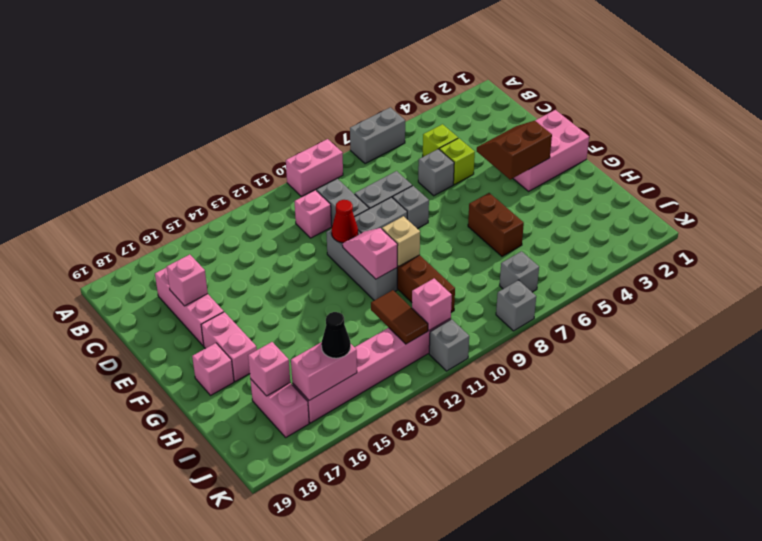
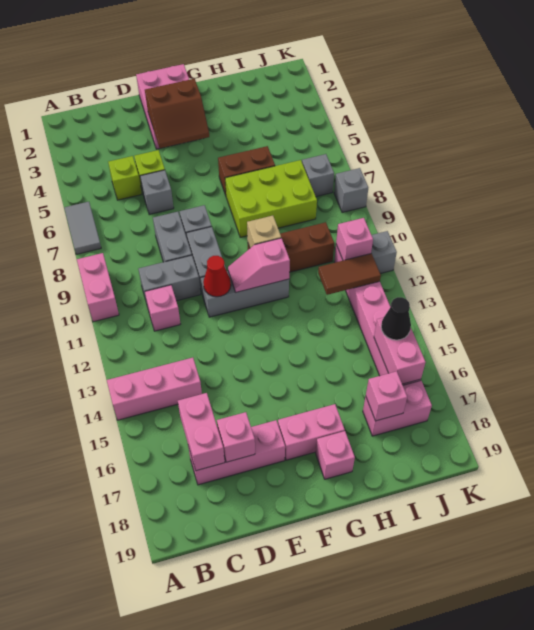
grey 1x2 brick [350,107,405,164] -> grey 1x2 tile [64,202,101,254]
none -> pink 1x3 brick [107,358,202,420]
none -> pink 1x2 brick [178,393,225,471]
brown 2x2 slope [477,121,552,180] -> brown 2x2 slope turned to [145,79,209,148]
none -> lime 2x3 brick [225,160,317,237]

